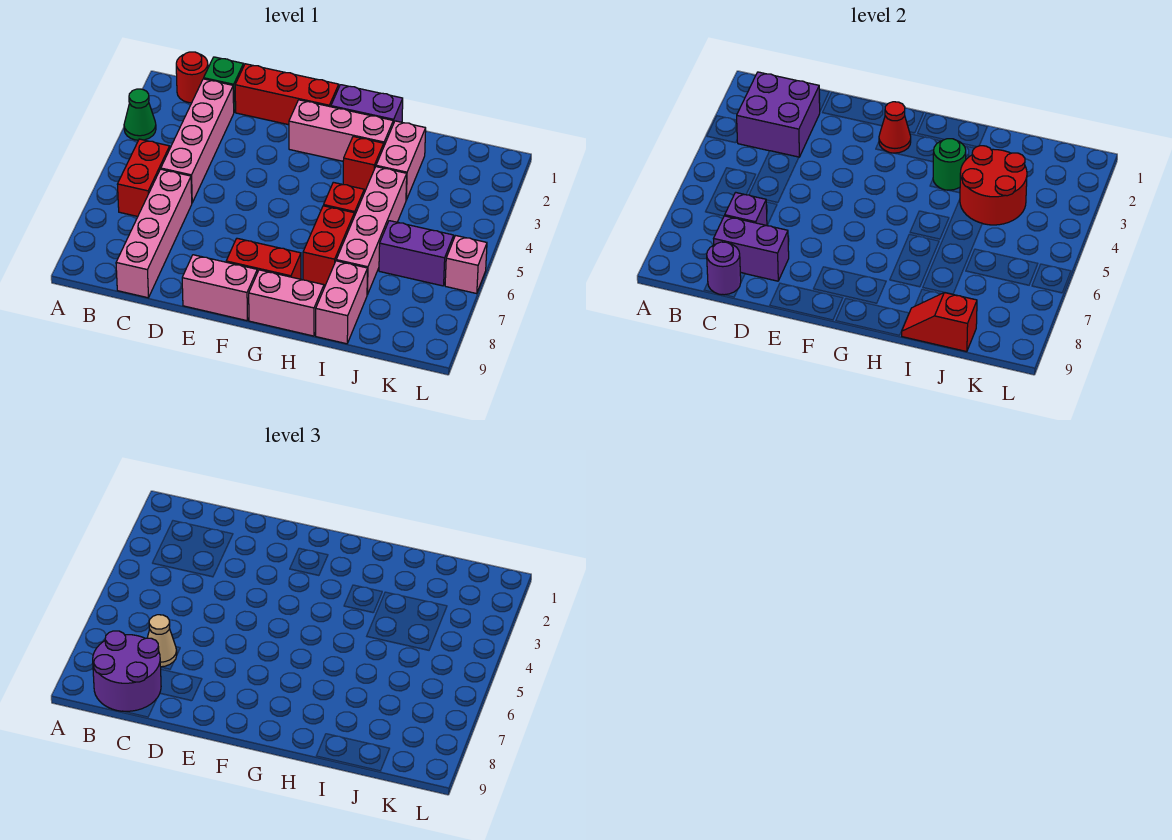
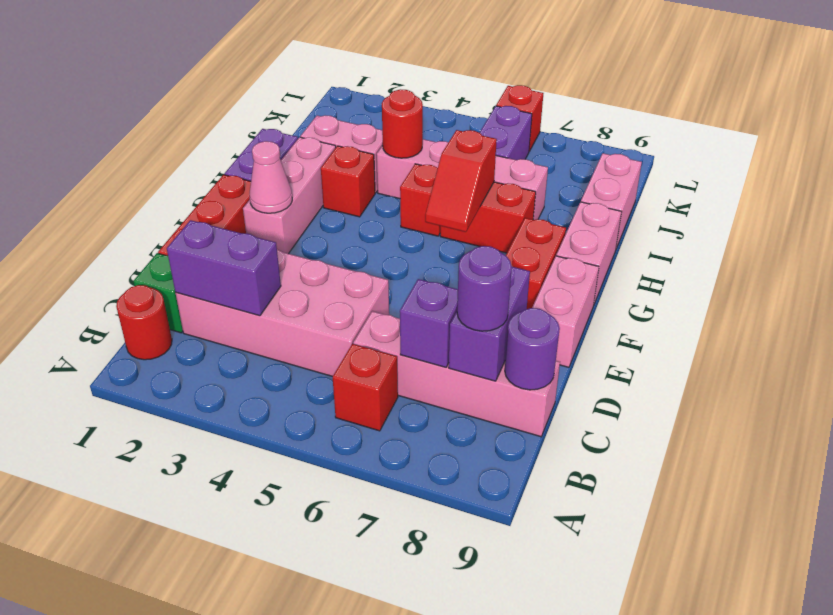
green 1x1 cone [124,89,156,140] -> none
purple 2x2 brick [737,72,820,157] -> purple 1x2 brick [167,220,281,316]
red 1x2 brick [117,139,170,216] -> red 1x1 brick [333,344,398,431]
purple 2x2 round brick [93,631,161,711] -> purple 1x1 round brick [457,246,512,331]
pink 1x4 brick [161,79,234,202] -> pink 2x4 brick [176,250,389,377]
tan 1x1 cone [147,615,177,667] -> none
red 1x1 cone [879,102,911,153] -> pink 1x1 cone [250,141,292,213]
green 1x1 round brick [933,139,966,190] -> none
red 2x2 round brick [960,146,1027,225] -> red 1x1 round brick [382,89,423,158]
pink 1x2 brick [316,261,368,344] -> pink 1x2 brick turned to [581,153,642,249]
red 1x2 slope [902,293,977,352] -> red 1x2 slope moved to [425,130,497,232]
pink 1x1 brick [445,236,487,294] -> red 1x1 brick [496,85,543,151]

